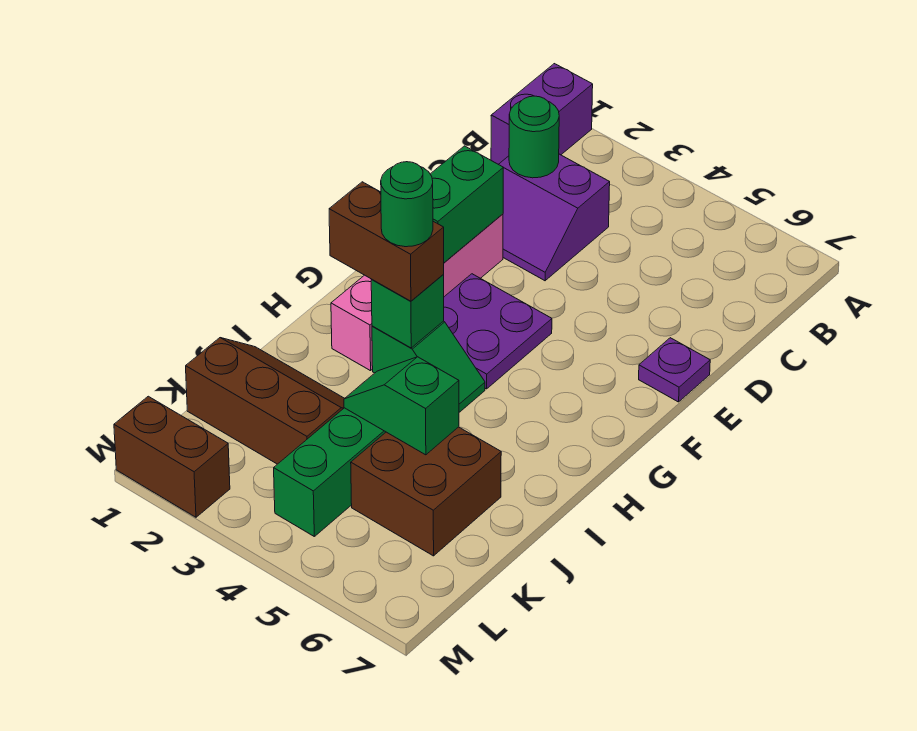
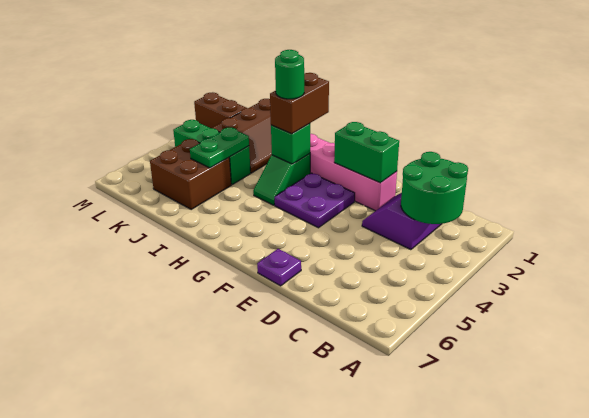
purple 1x2 brick [491,64,593,164] -> none
green 1x1 round brick [509,96,559,178] -> green 2x2 round brick [401,152,468,224]
green 1x2 slope [344,357,459,455] -> green 1x2 plate [190,127,249,168]
brown 1x2 brick [114,396,230,517] -> brown 1x2 brick turned to [194,92,246,128]

